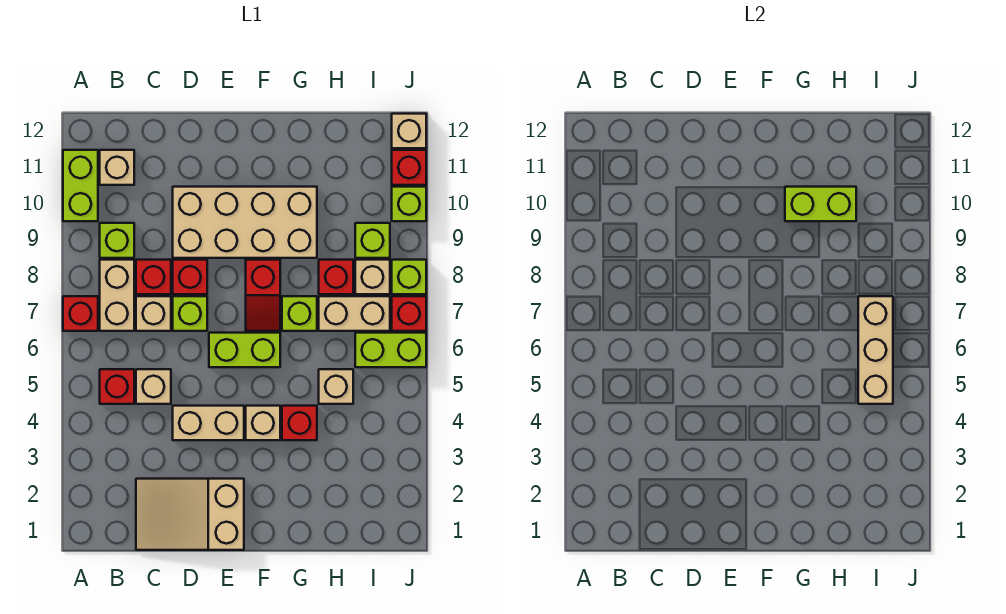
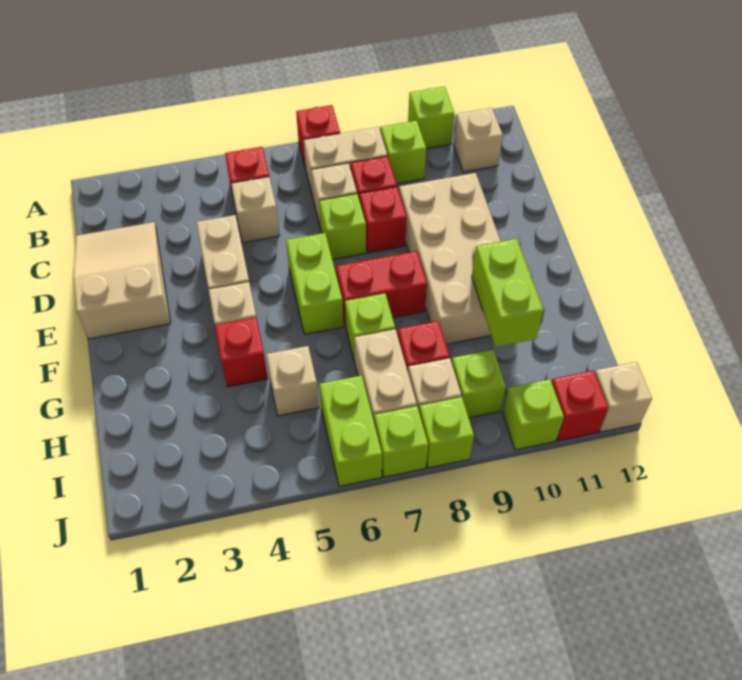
lime 1x2 brick [63,150,98,221] -> lime 1x1 brick [408,86,454,148]
red 1x2 slope [246,260,280,331] -> red 1x2 brick [336,251,427,326]
tan 1x3 brick [858,296,893,404] -> none
red 1x1 brick [392,296,426,331] -> lime 1x1 brick [374,406,428,477]

